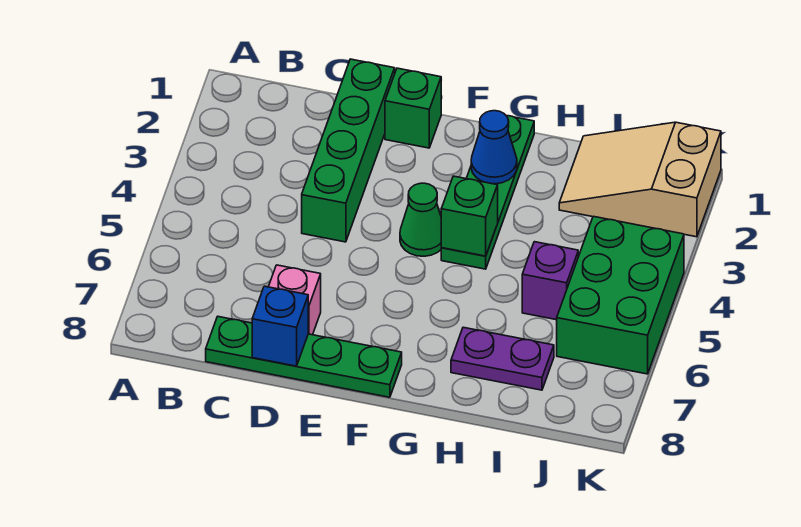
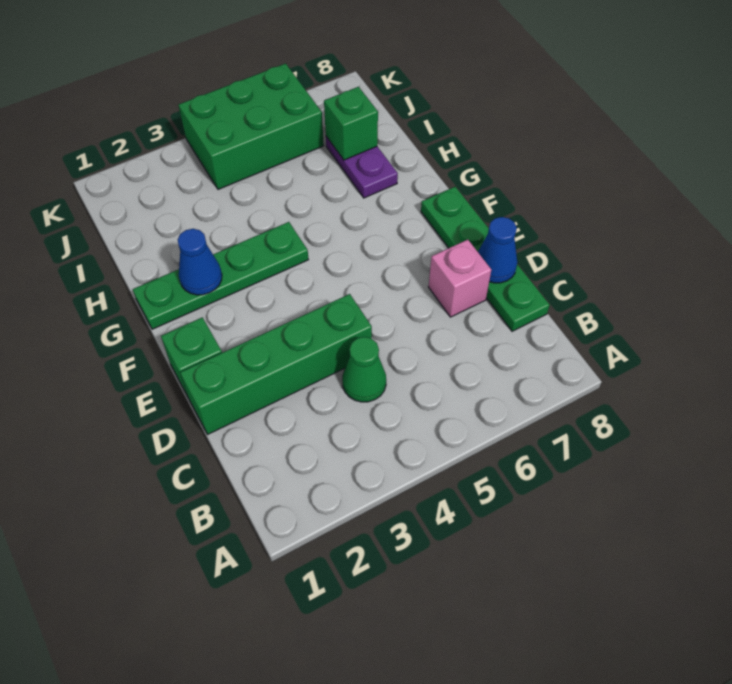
blue 1x1 brick [252,286,308,366] -> blue 1x1 cone [478,217,517,283]
green 1x1 cone [400,183,441,256] -> green 1x1 cone moved to [342,337,386,402]
green 1x1 brick [441,176,498,256] -> green 1x1 brick moved to [324,87,378,160]
tan 2x3 slope [559,122,721,237] -> none
purple 1x1 brick [522,242,578,320] -> none

